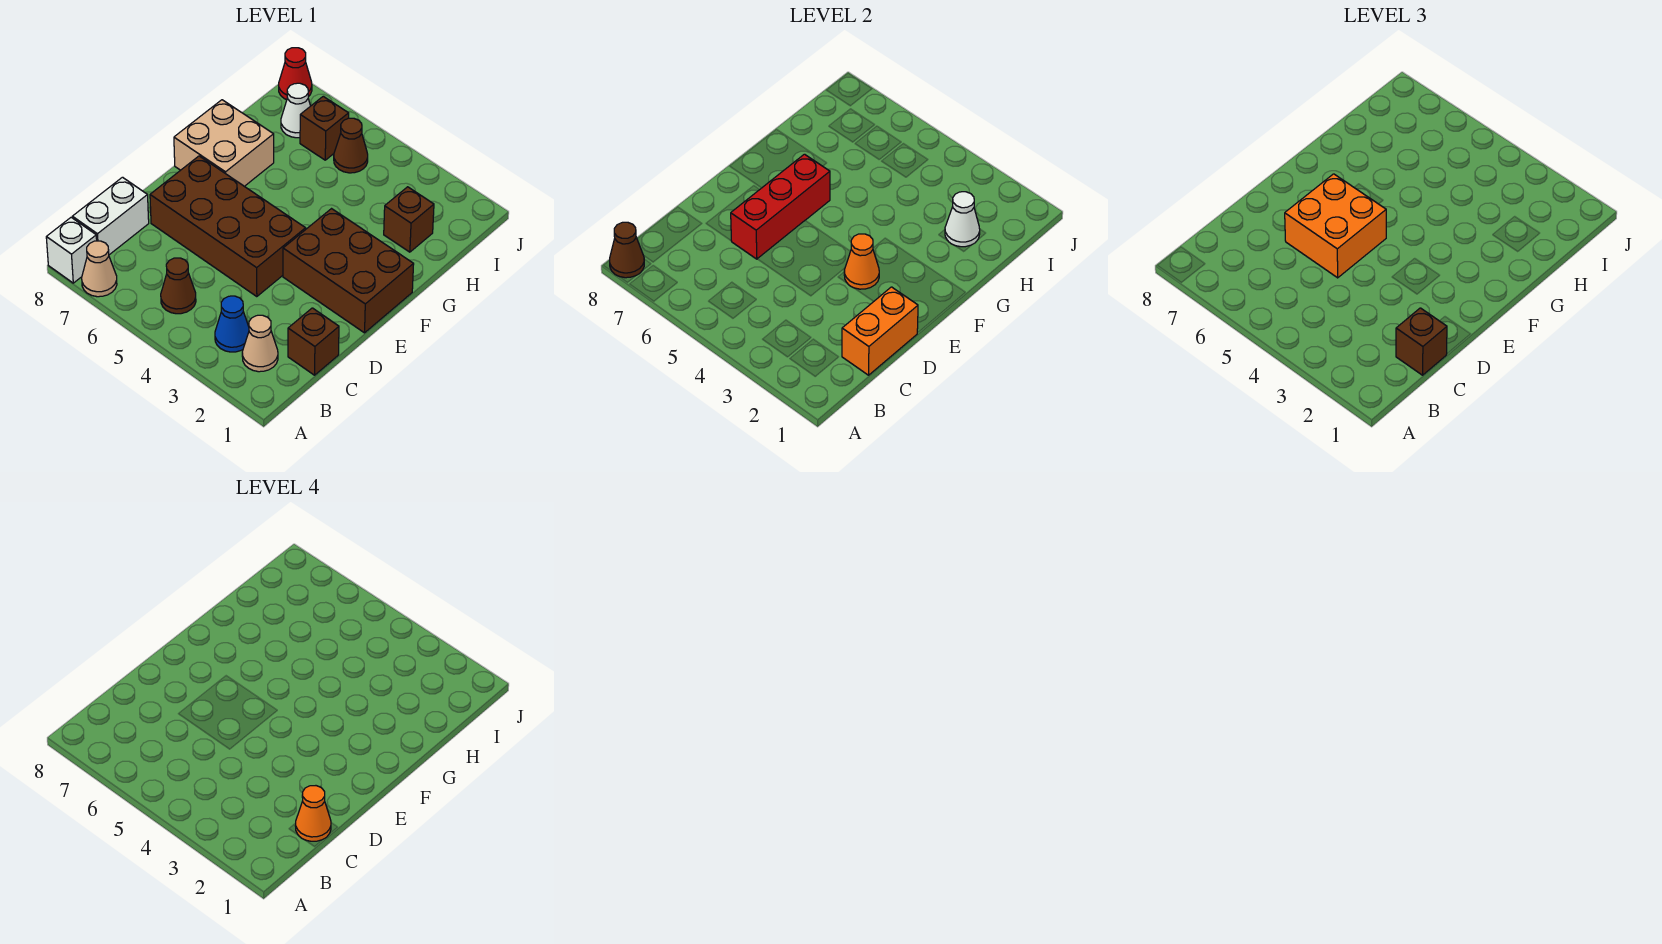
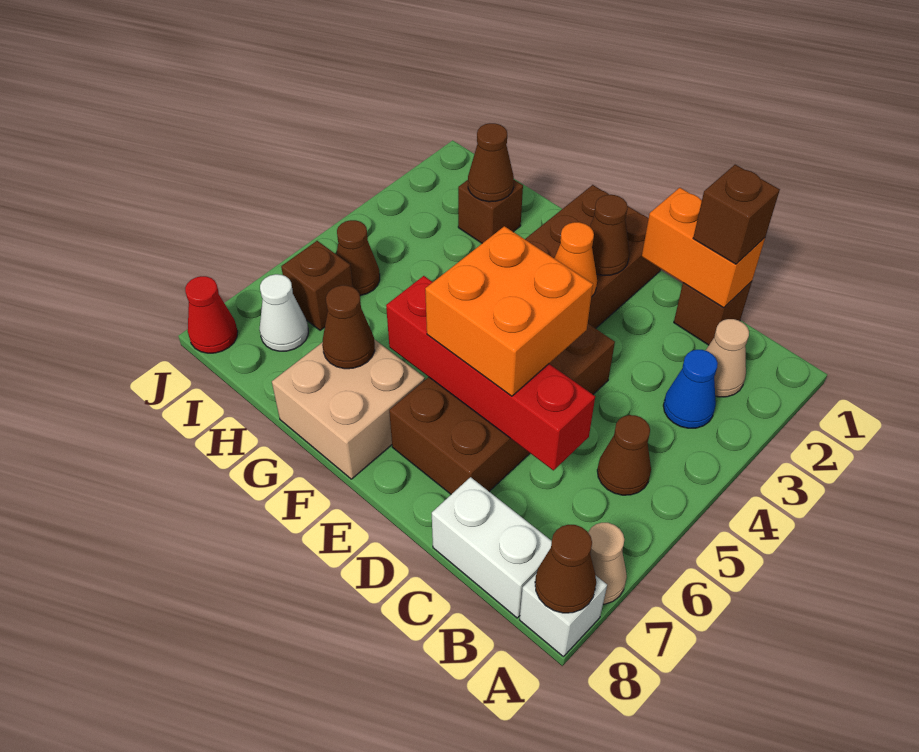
orange 1x1 cone [296,786,331,841] -> none
red 1x3 brick [731,154,830,259] -> red 1x4 brick [386,276,595,471]
none -> brown 1x1 cone [590,195,630,275]
none -> brown 1x1 cone [322,285,375,369]
white 1x1 cone [945,192,980,247] -> brown 1x1 cone [468,123,514,202]

